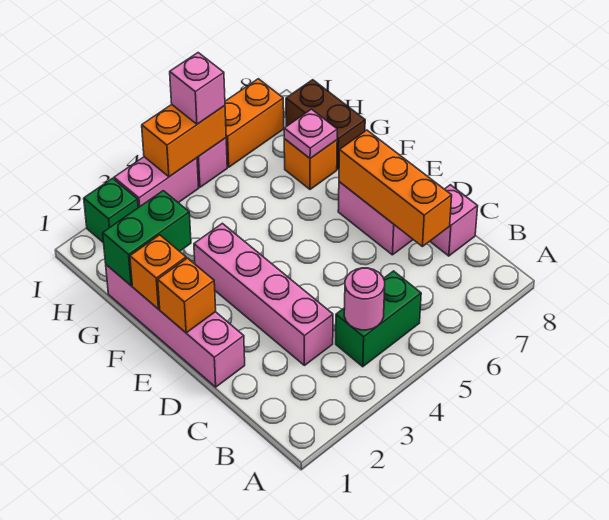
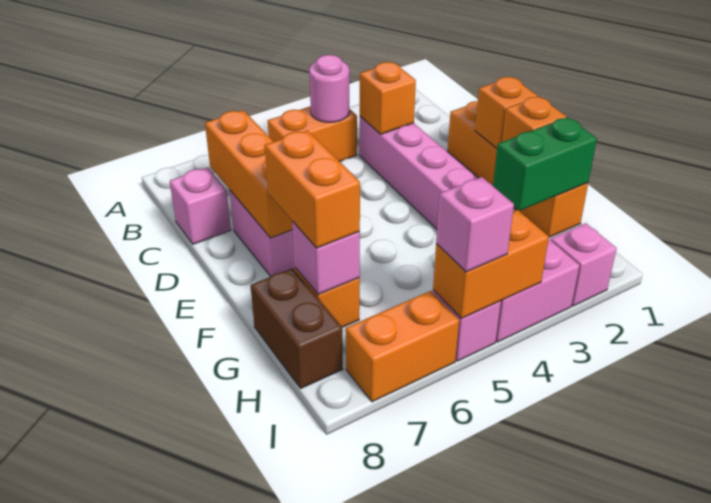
green 1x2 brick [336,271,421,367] -> orange 1x2 brick [268,106,357,162]
none -> orange 1x1 brick [360,62,416,134]
pink 1x4 brick [106,265,245,387] -> orange 1x4 brick [448,101,588,237]
none -> orange 1x2 brick [265,130,360,248]
pink 1x1 plate [284,109,337,158] -> pink 1x1 brick [292,222,360,294]
green 1x1 brick [84,178,138,243] -> pink 1x1 brick [551,223,617,306]

